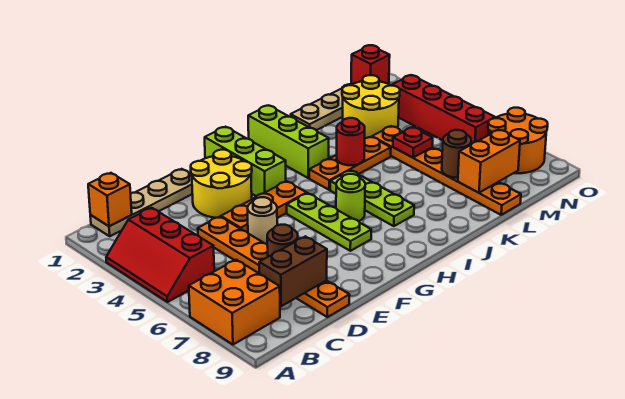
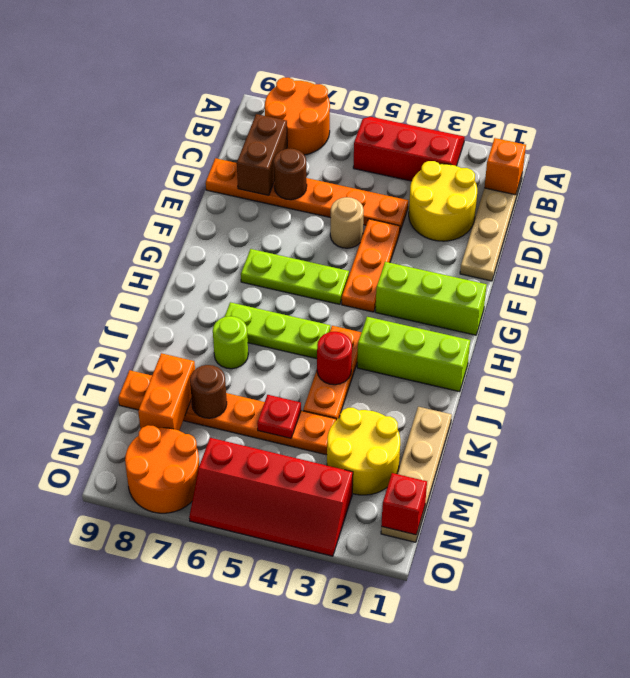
orange 2x2 brick [189,260,280,345] -> orange 2x2 round brick [265,78,330,155]
yellow 2x2 round brick [191,150,252,218] -> yellow 2x2 round brick moved to [409,161,477,241]
lime 1x1 round brick [336,174,365,221] -> lime 1x1 round brick moved to [213,316,248,369]

